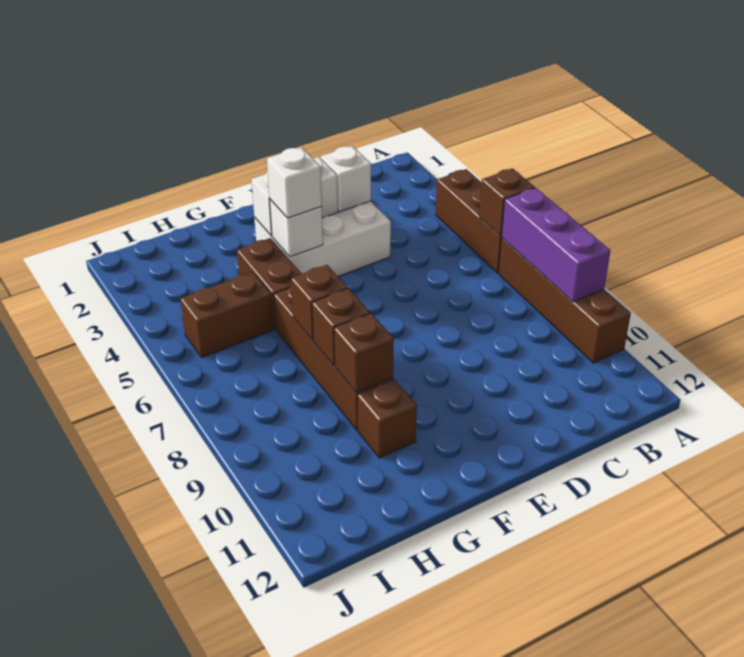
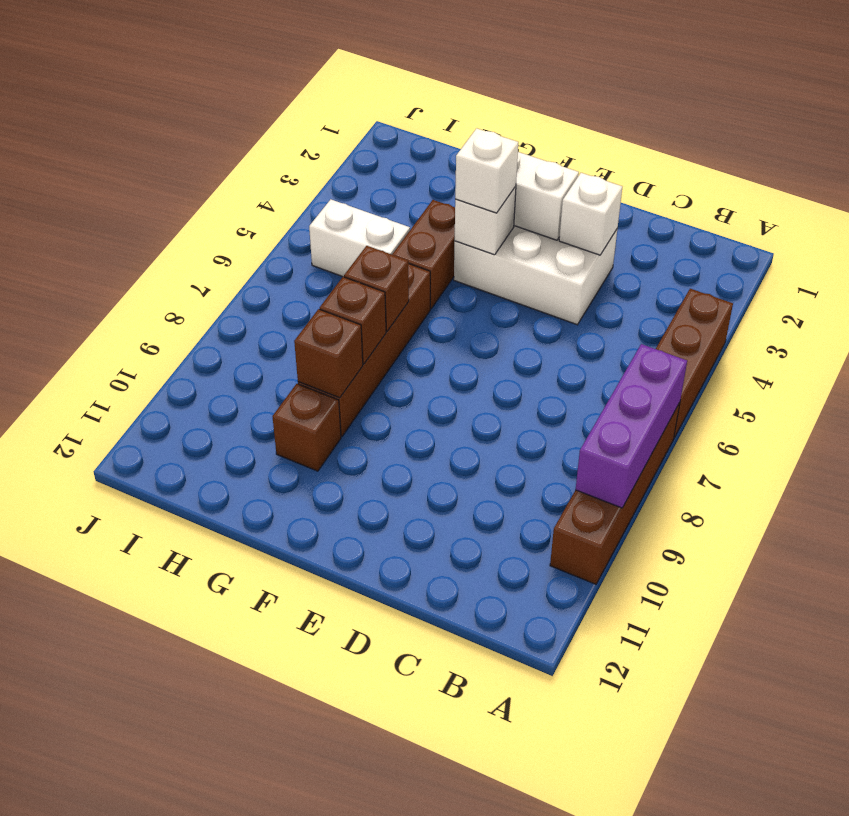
brown 1x1 brick [479,168,535,236] -> none
brown 1x2 brick [180,272,273,357] -> white 1x2 brick [309,199,410,277]

